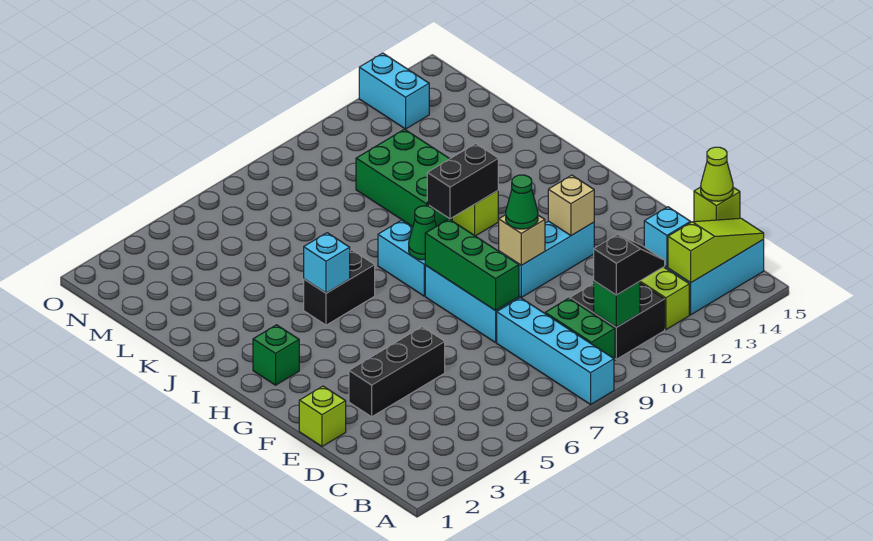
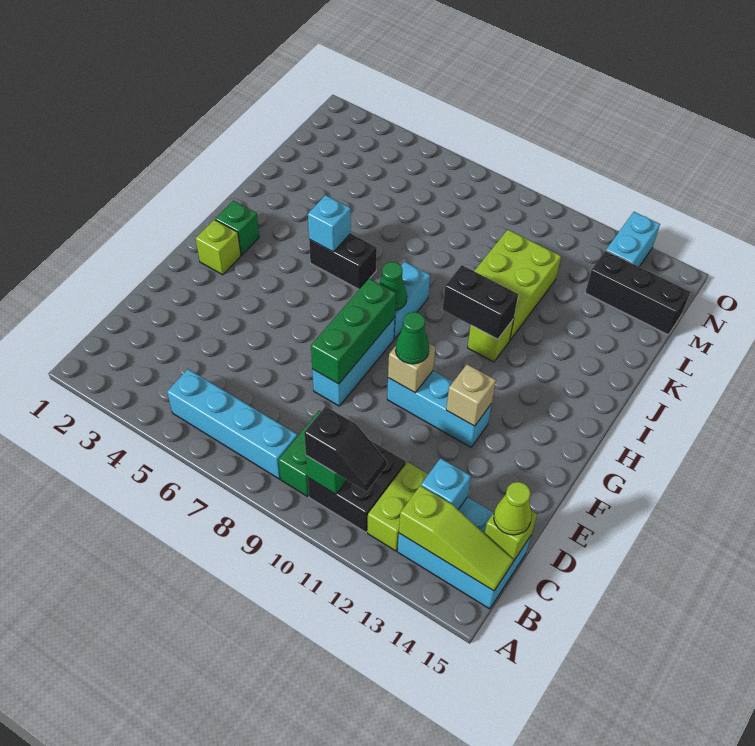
cyan 1x4 brick [497,298,614,404] -> cyan 1x4 brick turned to [167,369,297,479]
lime 1x1 brick [299,386,346,446] -> lime 1x1 brick moved to [196,220,241,275]
black 1x3 brick [349,327,445,417] -> black 1x3 brick moved to [585,250,690,335]
green 2x3 brick [356,129,452,227] -> lime 2x3 brick [475,230,561,340]

